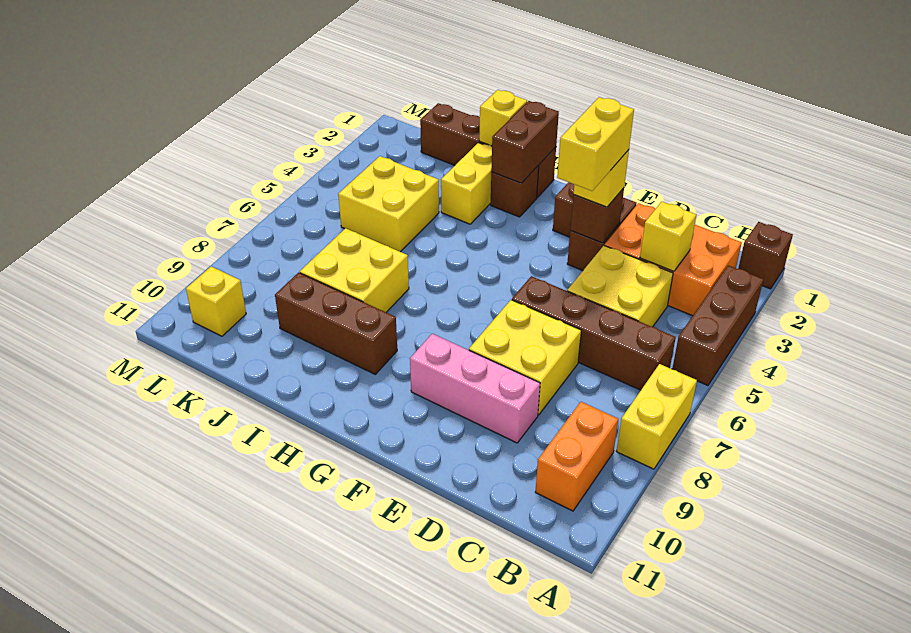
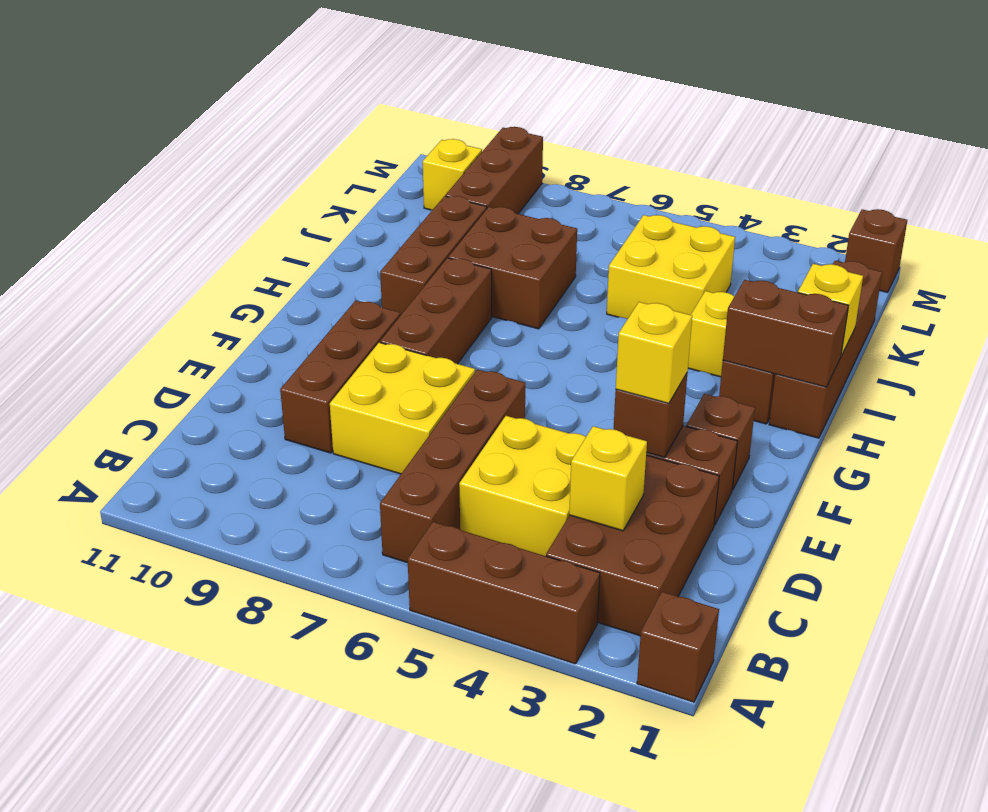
yellow 1x2 brick [616,364,697,469] -> none
orange 2x3 brick [605,203,742,316] -> brown 2x3 brick [546,455,719,636]
orange 1x2 brick [536,402,618,511] -> none
pink 1x3 brick [410,334,540,443] -> brown 1x3 brick [280,301,401,453]
yellow 1x2 brick [557,97,634,191] -> none
none -> brown 1x3 brick [380,258,492,364]
yellow 2x2 brick [300,228,409,312] -> brown 2x2 brick [448,207,577,329]
none -> brown 1x3 brick [445,127,543,214]
none -> brown 1x1 brick [845,209,907,292]

